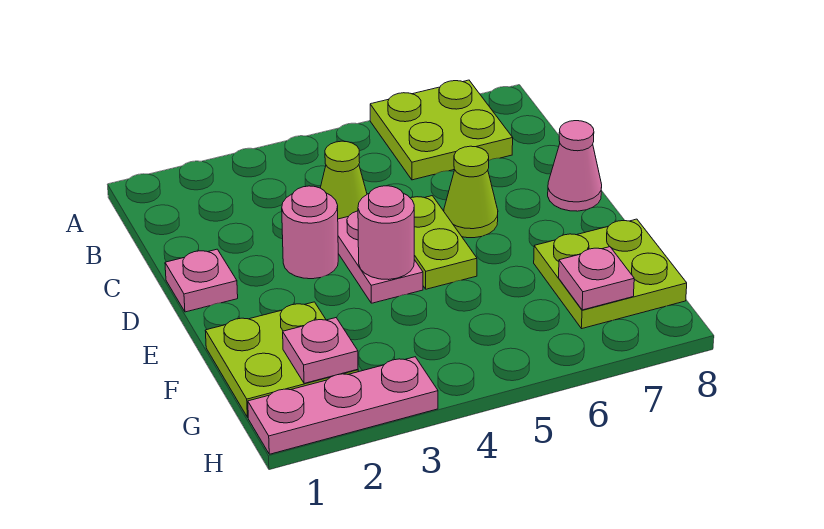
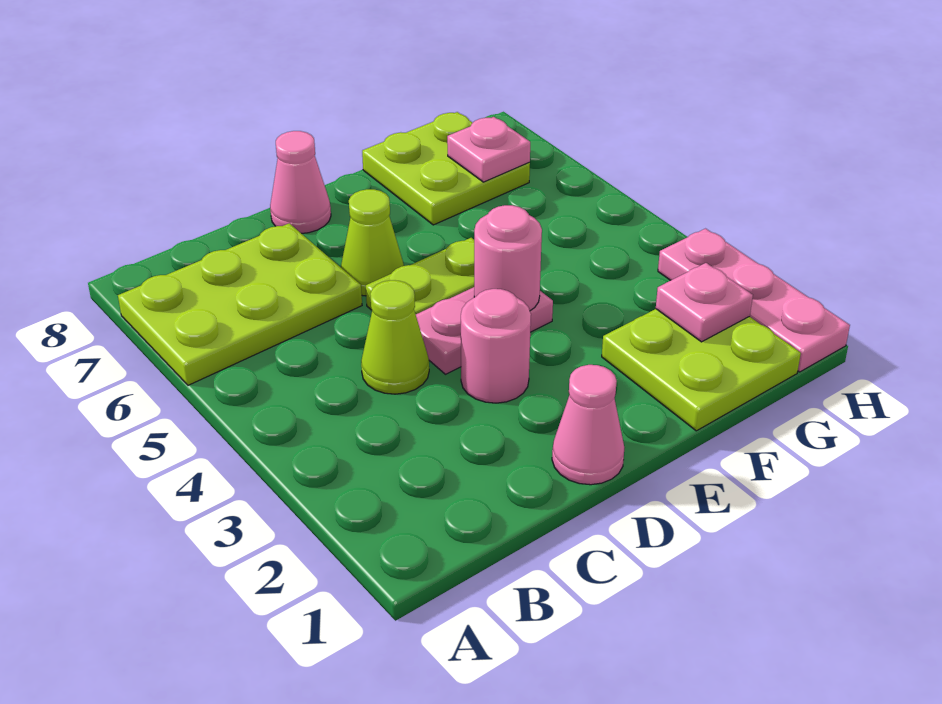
lime 2x2 plate [370,80,513,180] -> lime 2x3 plate [118,223,362,385]
pink 1x1 plate [165,249,238,312] -> pink 1x1 cone [552,365,624,485]

